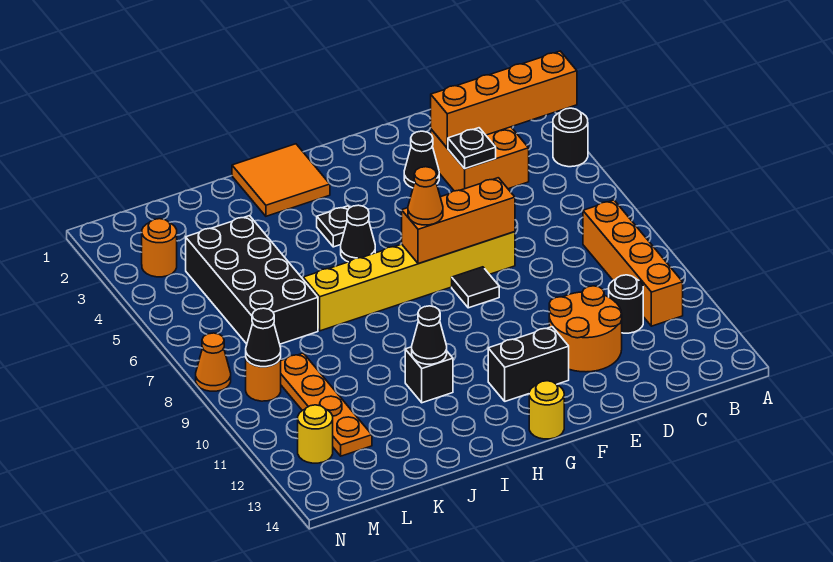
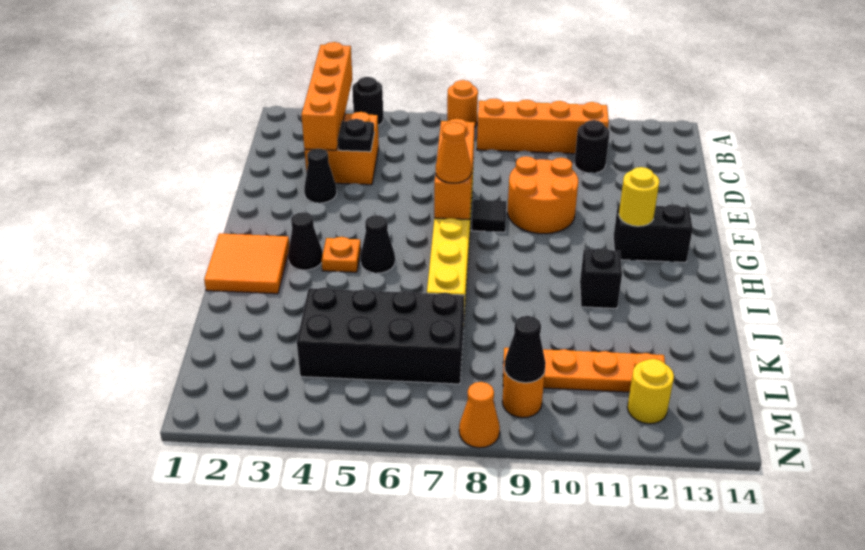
orange 2x2 round brick [549,286,622,372] -> orange 2x2 round brick moved to [508,156,578,234]
black 1x2 brick [488,327,569,401] -> black 1x2 brick turned to [613,204,693,262]
yellow 1x1 round brick [529,381,564,439] -> yellow 1x1 round brick moved to [619,167,659,226]
black 1x1 plate [317,206,349,247] -> orange 1x1 plate [321,237,361,272]
black 1x1 cone [412,306,447,364] -> black 1x1 cone moved to [288,212,323,270]
orange 1x1 round brick [142,219,177,277] -> orange 1x1 round brick moved to [447,80,478,127]

